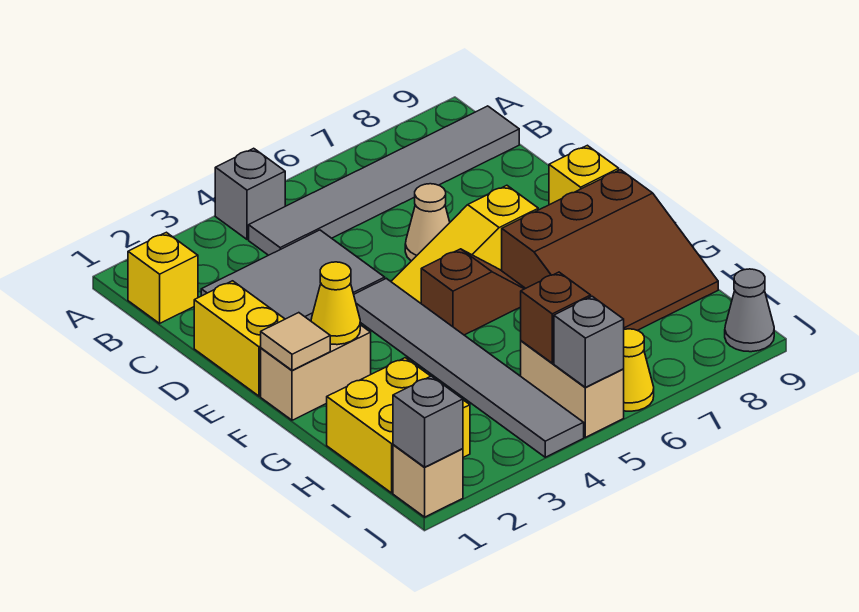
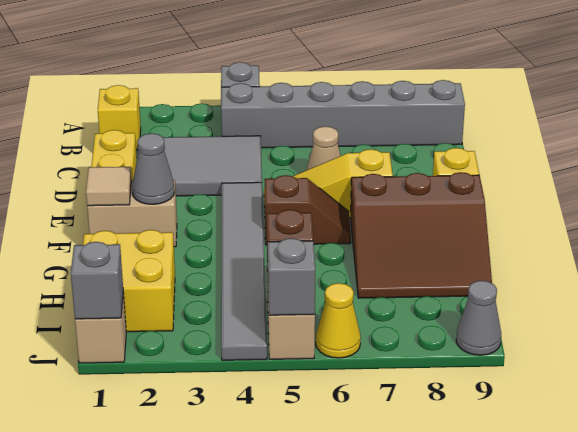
grey 1x6 tile [249,106,519,255] -> grey 1x6 brick [221,80,465,148]
yellow 1x1 cone [311,262,360,345] -> grey 1x1 cone [132,133,175,204]

